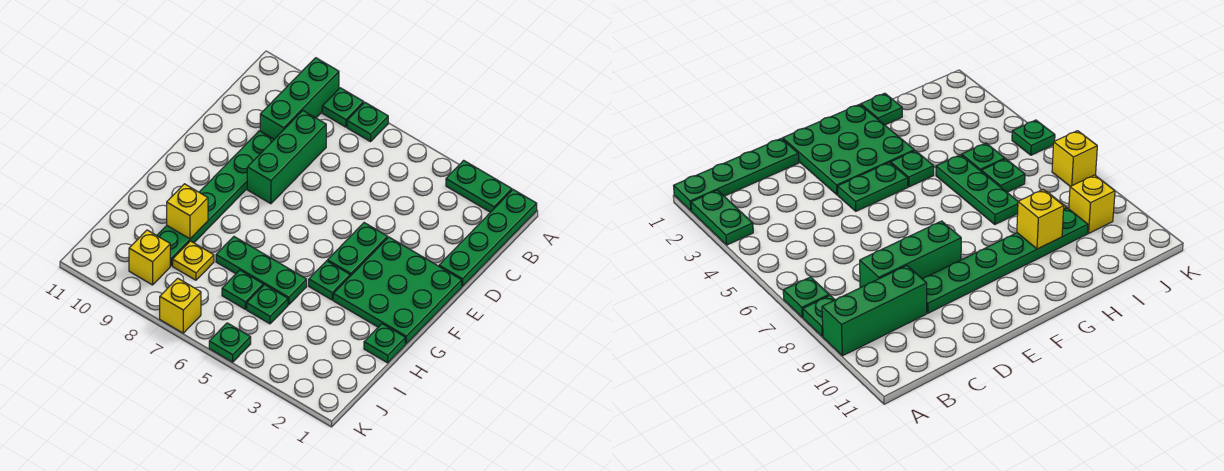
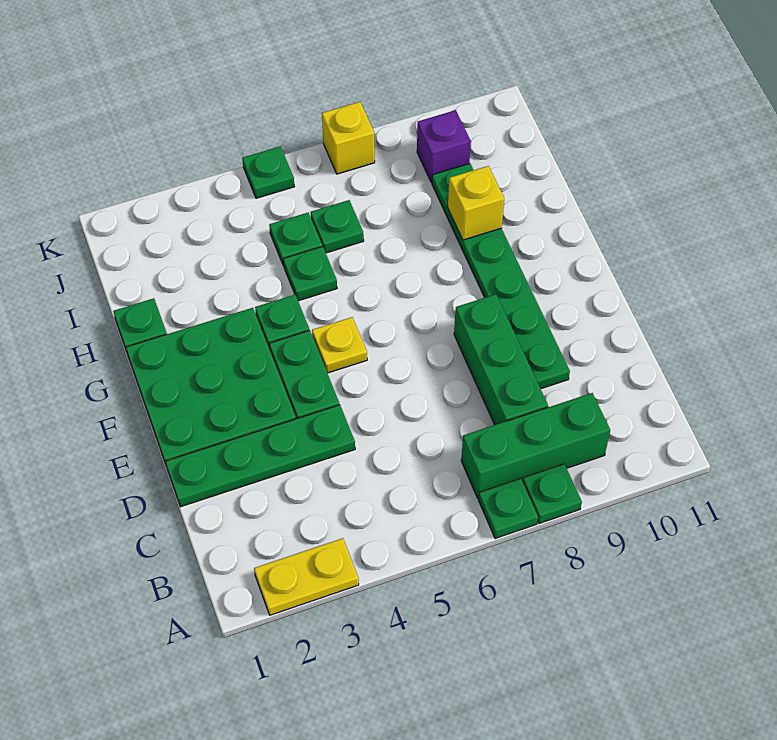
green 1x4 plate [439,190,537,286] -> green 1x4 plate turned to [165,405,355,507]
green 1x2 plate [446,160,512,212] -> yellow 1x2 plate [254,538,359,615]
green 1x3 brick [260,58,339,139] -> green 1x3 brick turned to [461,393,610,498]
green 1x3 plate [216,237,307,305] -> green 1x1 plate [283,246,337,301]
yellow 1x1 plate [173,241,214,280] -> yellow 1x1 plate moved to [312,317,367,373]
yellow 1x1 brick [129,230,170,285] -> purple 1x1 brick [417,110,471,183]

